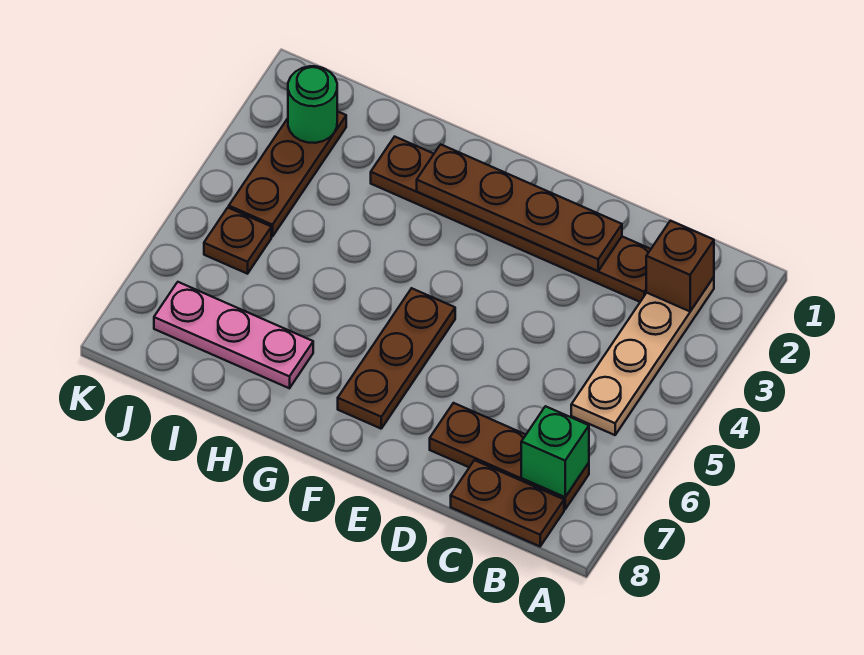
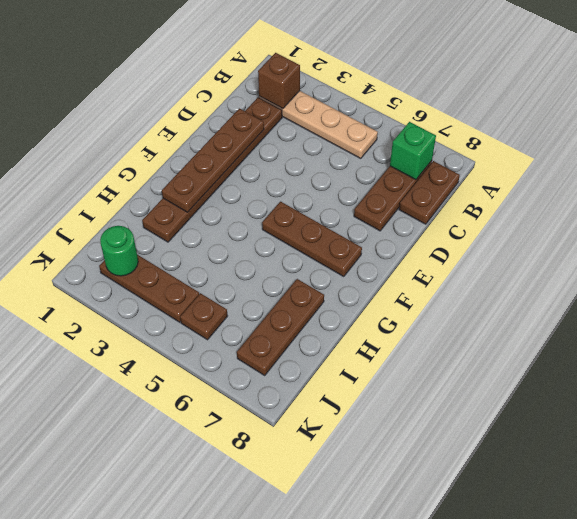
pink 1x3 plate [154,282,313,388] -> brown 1x3 plate [237,279,324,375]

